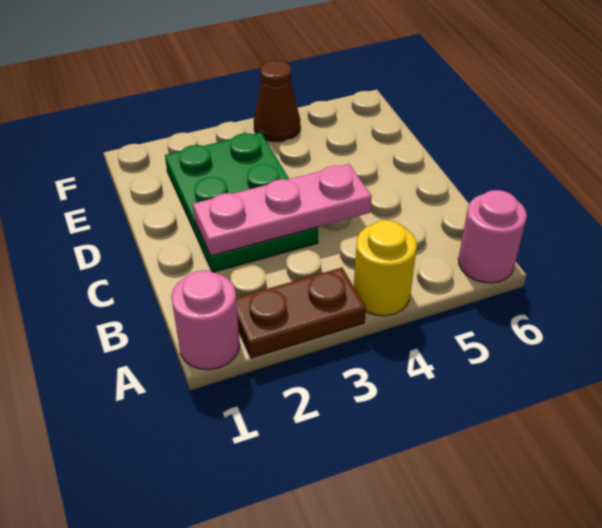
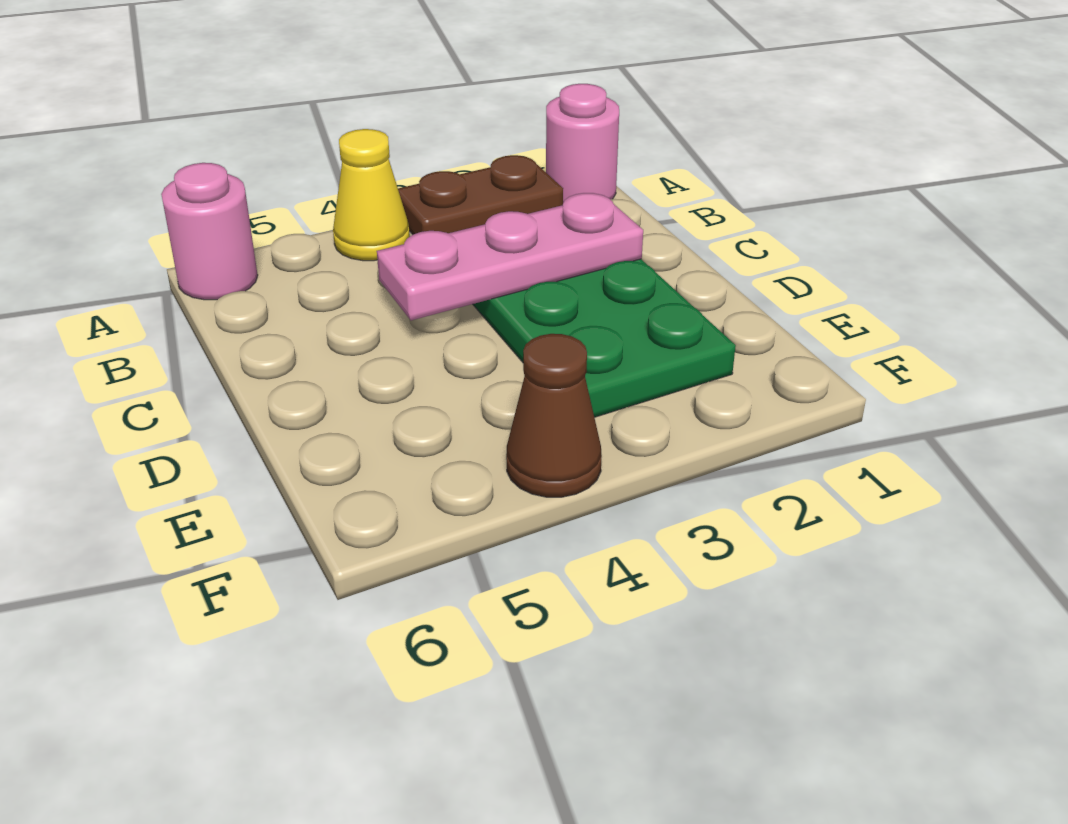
yellow 1x1 round brick [354,220,417,316] -> yellow 1x1 cone [333,129,410,261]

